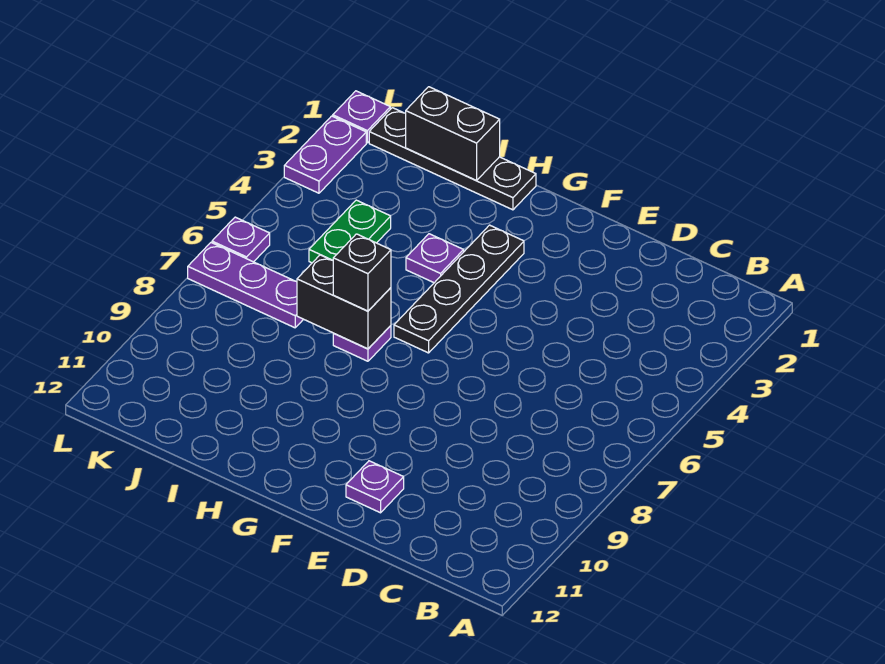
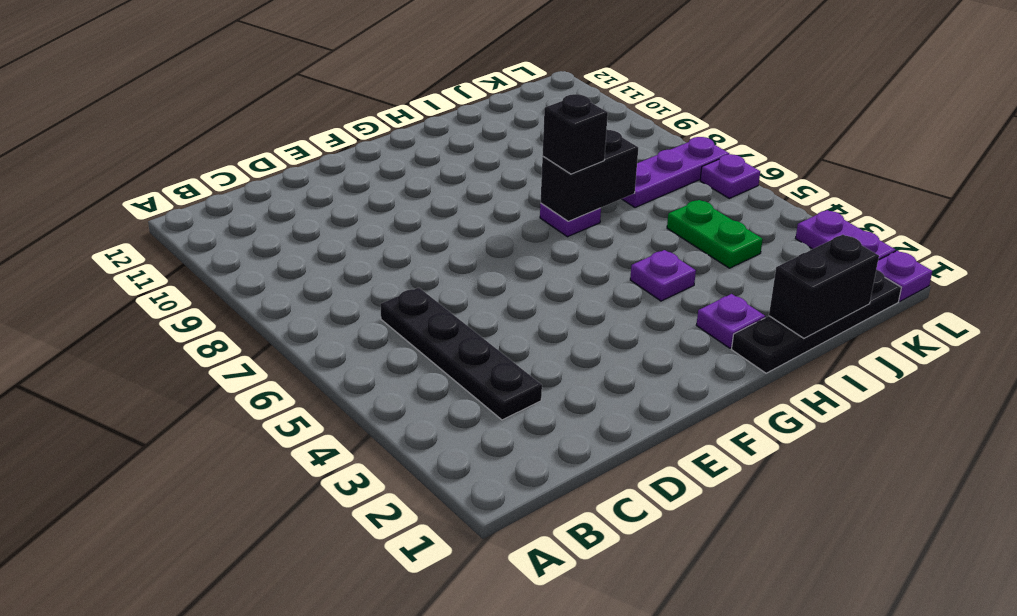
purple 1x1 plate [346,461,404,513] -> purple 1x1 plate moved to [696,294,765,348]
black 1x4 plate [394,225,524,353] -> black 1x4 plate moved to [380,288,542,420]

